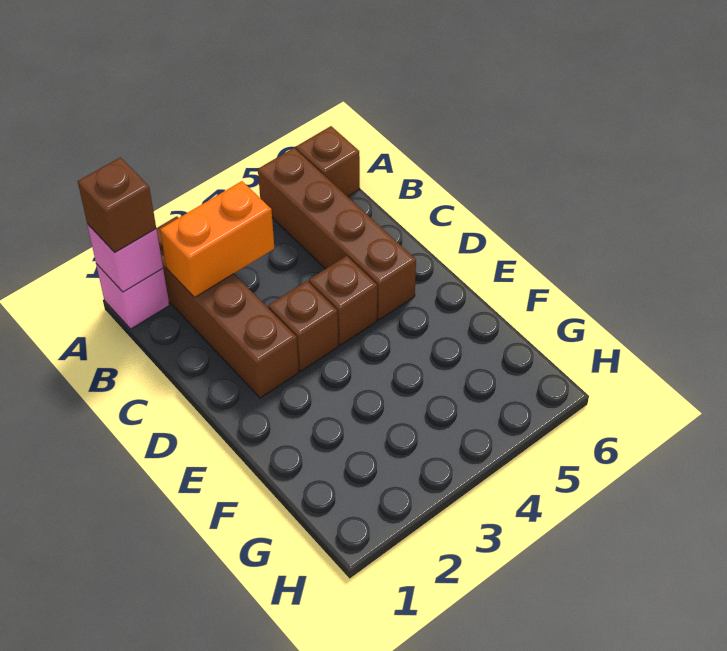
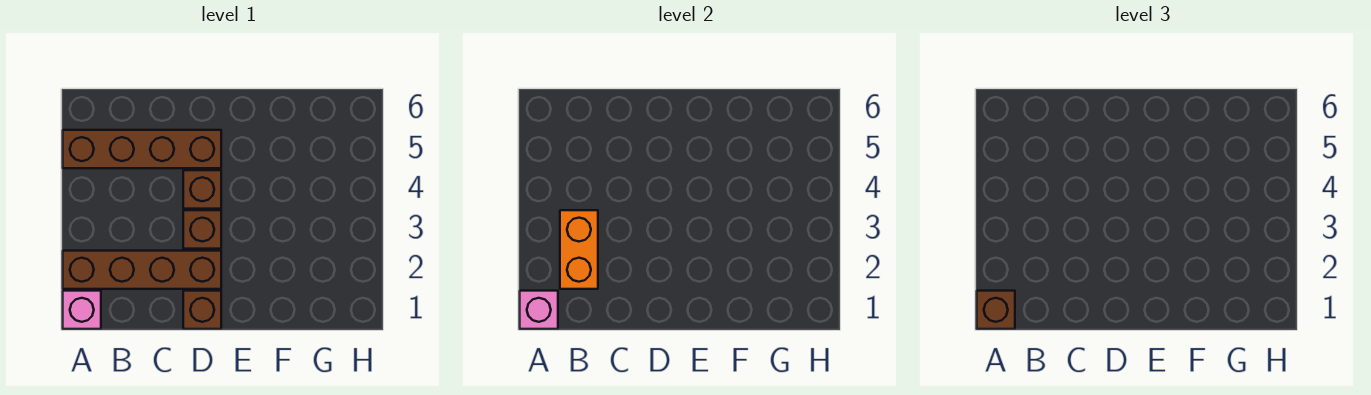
brown 1x1 brick [296,126,360,197] -> brown 1x1 brick moved to [183,291,221,329]

